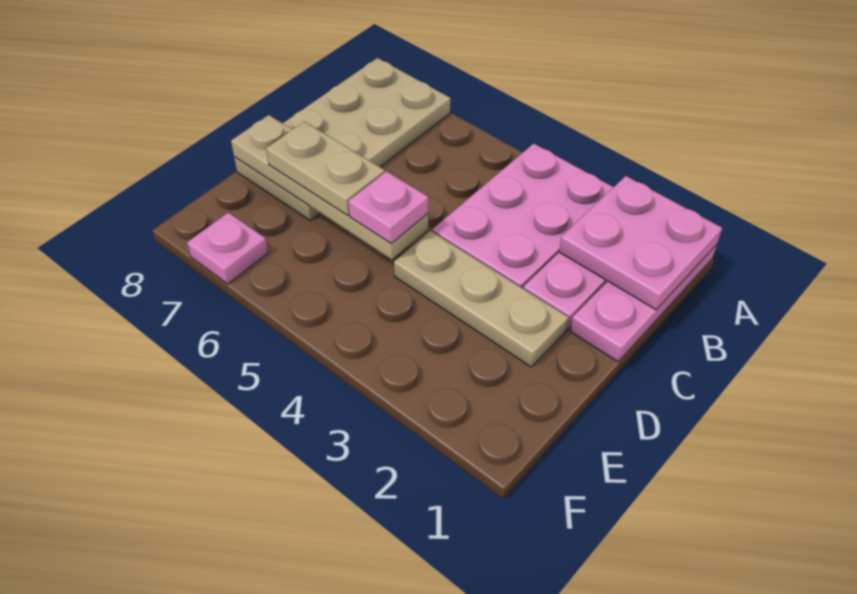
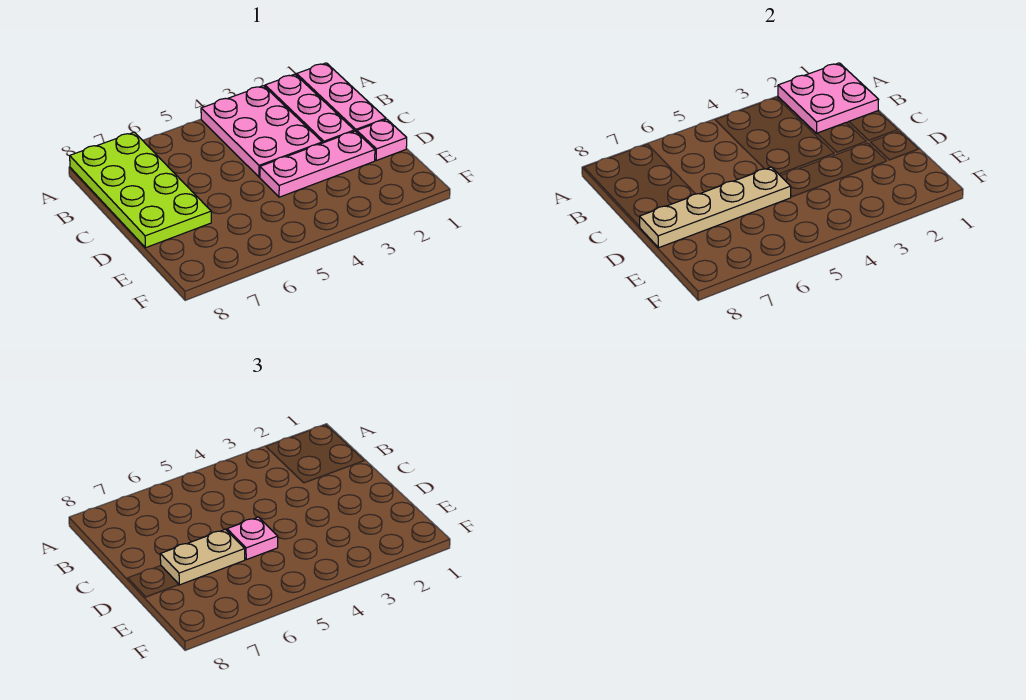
tan 2x4 plate [234,58,450,220] -> lime 2x4 plate [70,132,211,248]
tan 1x3 plate [394,231,568,367] -> pink 1x3 plate [260,131,375,197]
pink 1x1 plate [187,213,268,284] -> pink 1x1 plate moved to [357,119,407,160]

